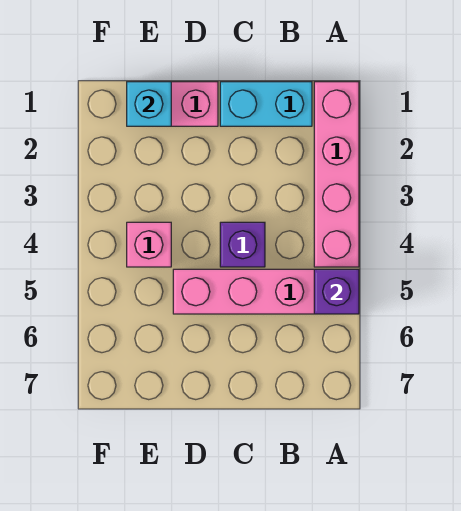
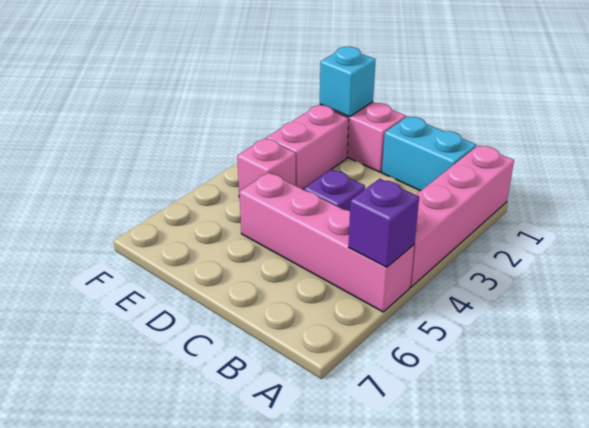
none -> pink 1x2 brick [266,105,349,189]

